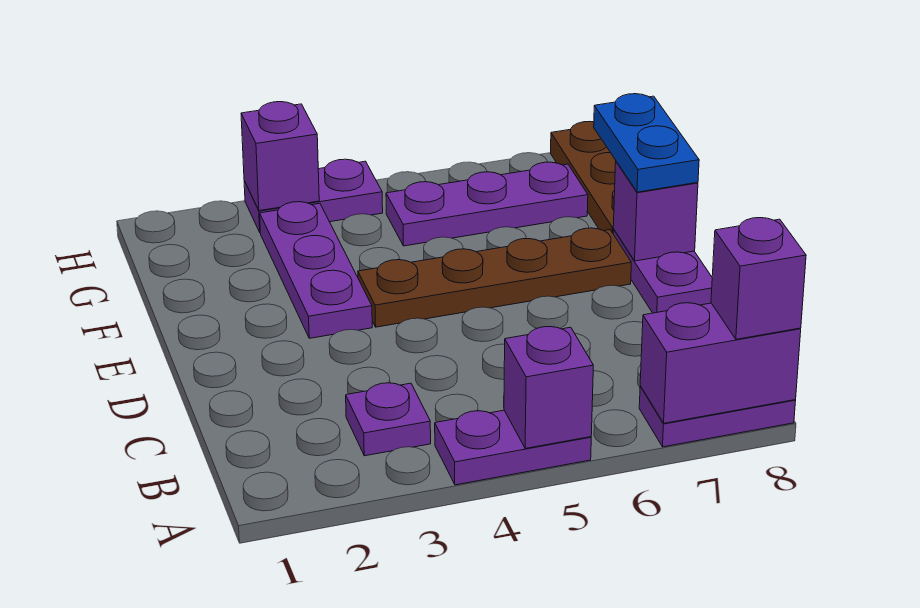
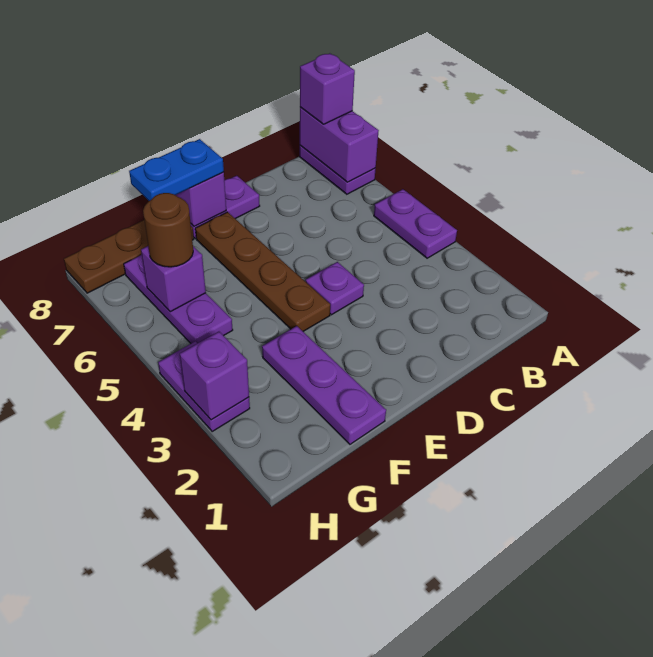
purple 1x1 brick [504,327,593,448] -> purple 1x1 brick moved to [141,246,206,312]
purple 1x1 plate [346,383,431,456] -> purple 1x1 plate moved to [306,262,364,315]
purple 1x3 plate [260,202,372,338] -> purple 1x3 plate turned to [262,326,386,444]
none -> brown 1x1 round brick [143,193,193,267]

